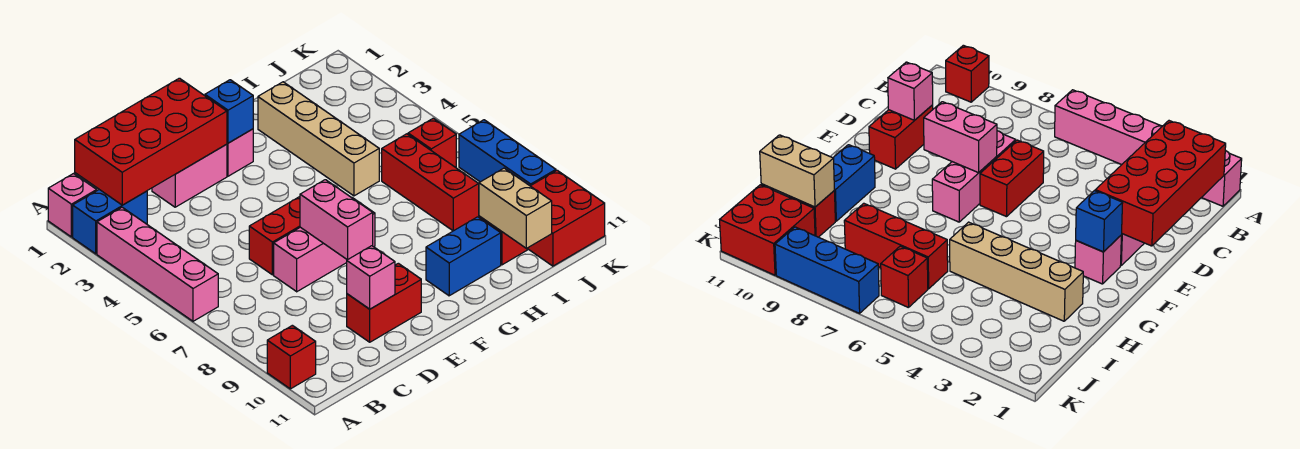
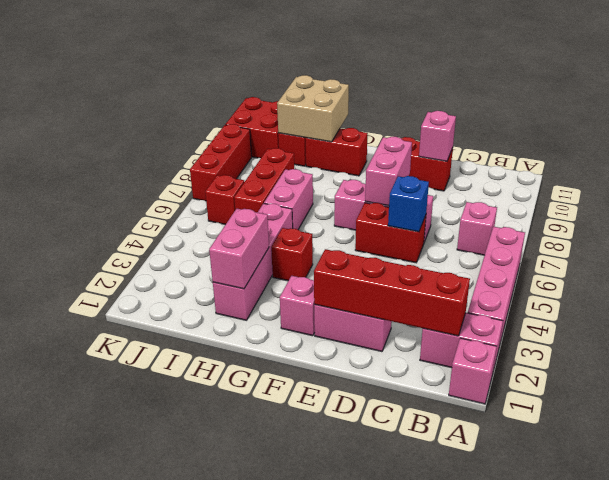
blue 1x2 brick [73,190,147,254] -> pink 1x2 brick [420,313,503,374]
red 1x1 brick [267,325,316,389] -> red 1x1 brick moved to [271,228,313,281]
red 2x4 brick [75,78,227,205] -> red 1x4 brick [314,249,470,336]
none -> pink 1x1 brick [457,202,497,255]
blue 1x1 brick [205,80,253,143] -> blue 1x1 brick moved to [388,176,429,232]
blue 1x2 brick [426,217,501,296] -> red 1x2 brick [305,128,368,176]
tan 1x4 brick [258,82,379,196] -> pink 1x4 brick [213,203,293,320]
none -> pink 1x2 brick [209,209,269,289]
none -> pink 1x2 brick [264,169,313,230]
tan 1x2 brick [479,168,552,248] -> tan 2x2 brick [277,75,349,142]
blue 1x3 brick [459,120,556,186] -> red 1x3 brick [190,124,252,201]

